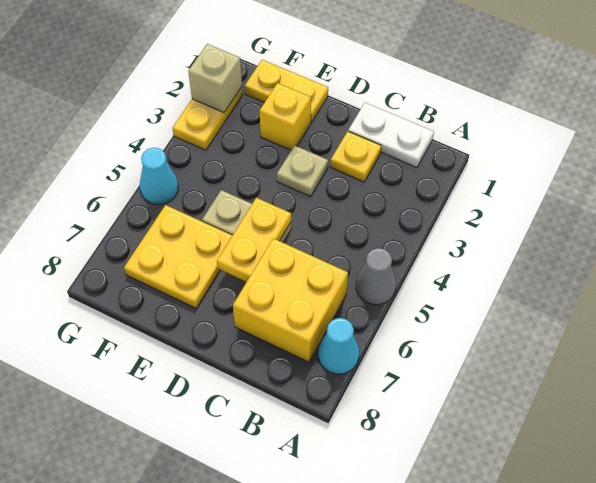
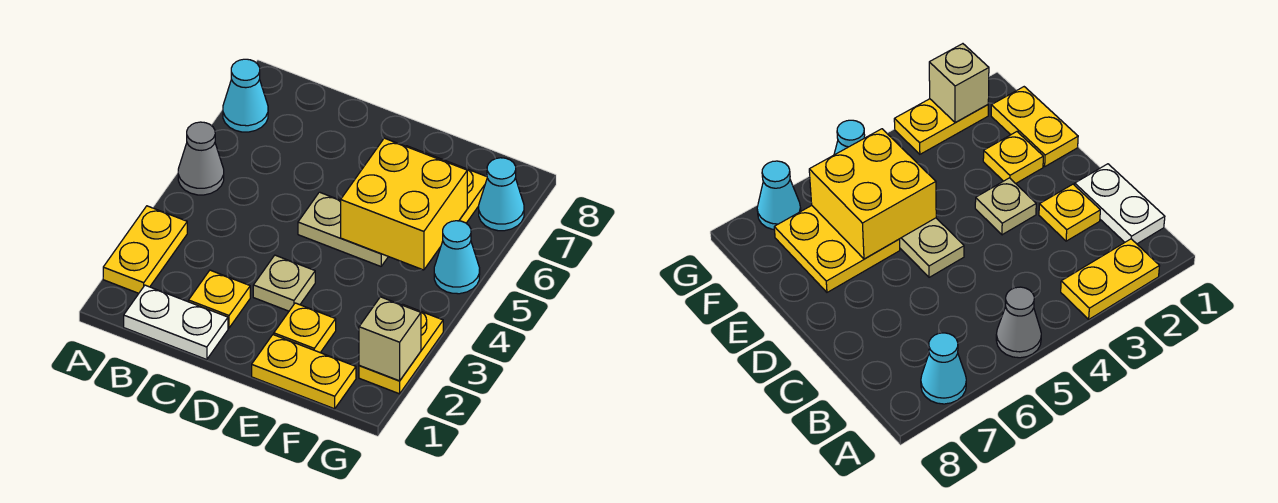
yellow 2x2 brick [233,238,348,362] -> yellow 2x2 brick moved to [341,138,467,270]
yellow 1x2 plate [217,198,291,282] -> yellow 1x2 plate moved to [103,206,187,293]
yellow 1x1 brick [260,83,311,150] -> yellow 1x1 plate [274,303,336,353]
none -> cyan 1x1 cone [479,158,524,231]

